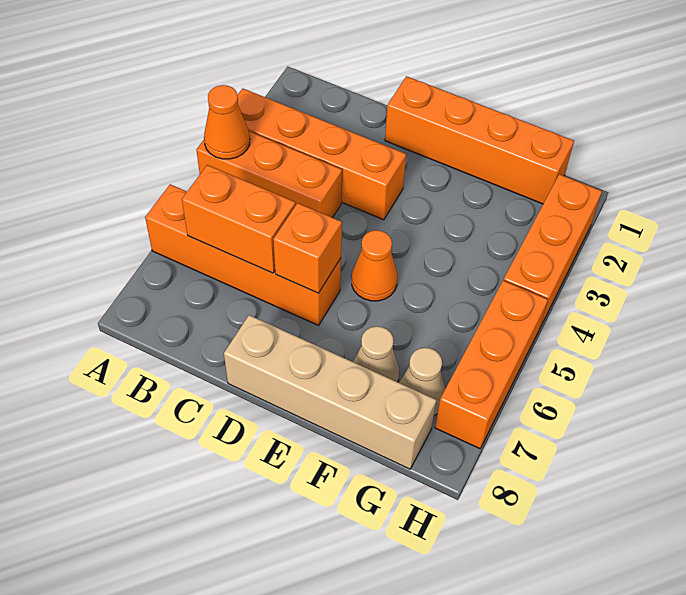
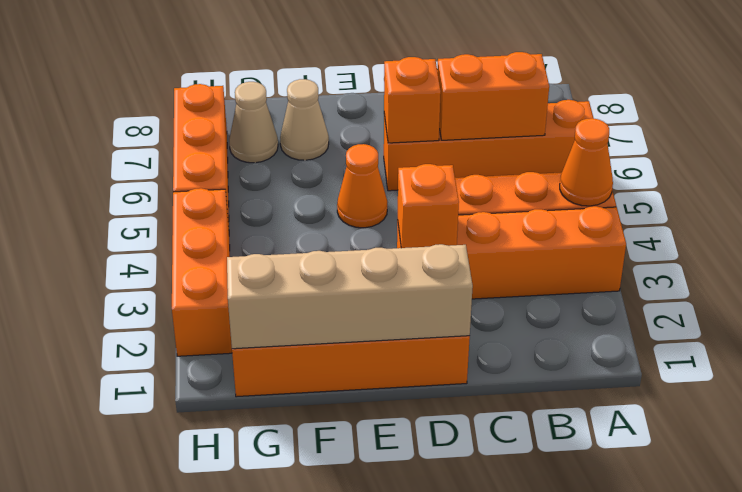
none -> orange 1x1 brick [398,164,459,248]
tan 1x4 brick [224,315,436,469] -> tan 1x4 brick moved to [227,244,473,349]

